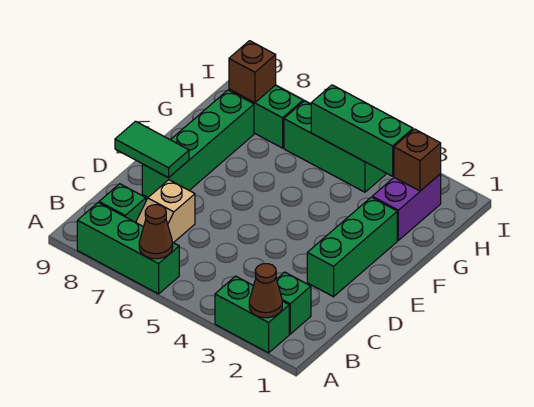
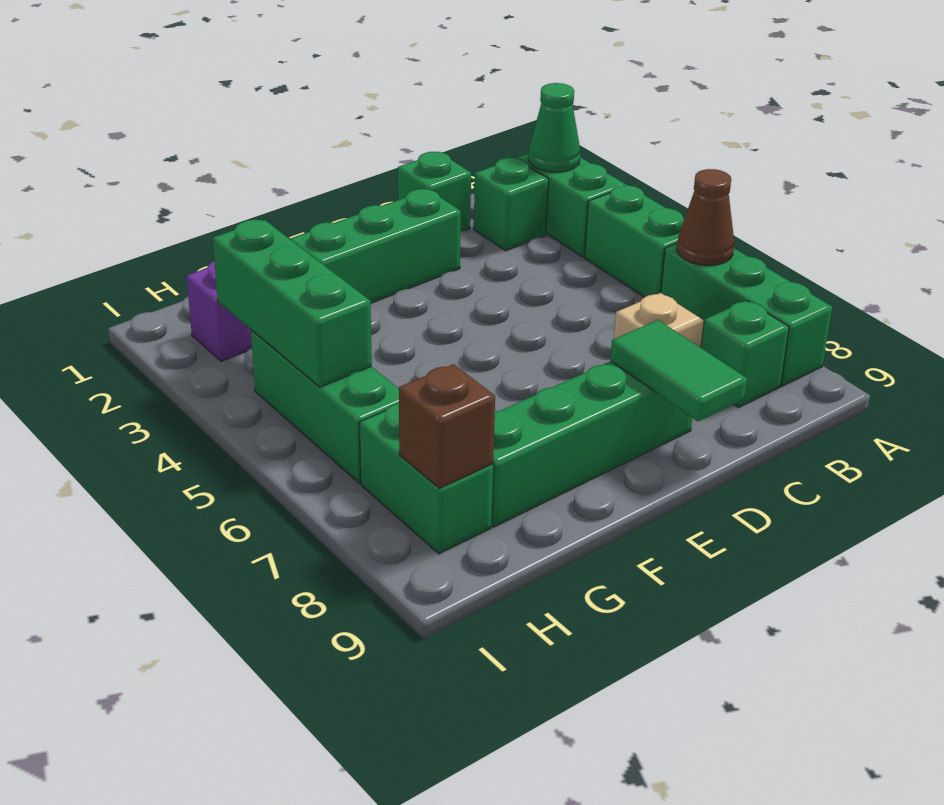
brown 1x1 cone [249,264,282,318] -> green 1x1 cone [528,83,580,172]
none -> green 1x2 brick [585,185,684,297]
none -> green 1x1 brick [398,152,471,232]
brown 1x1 brick [394,129,441,191] -> none

